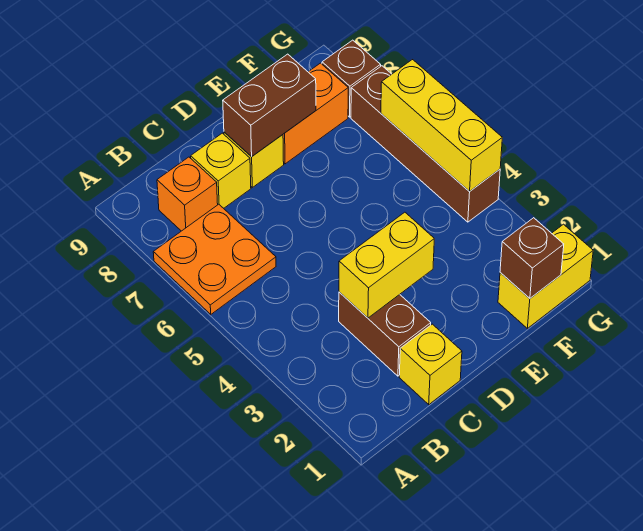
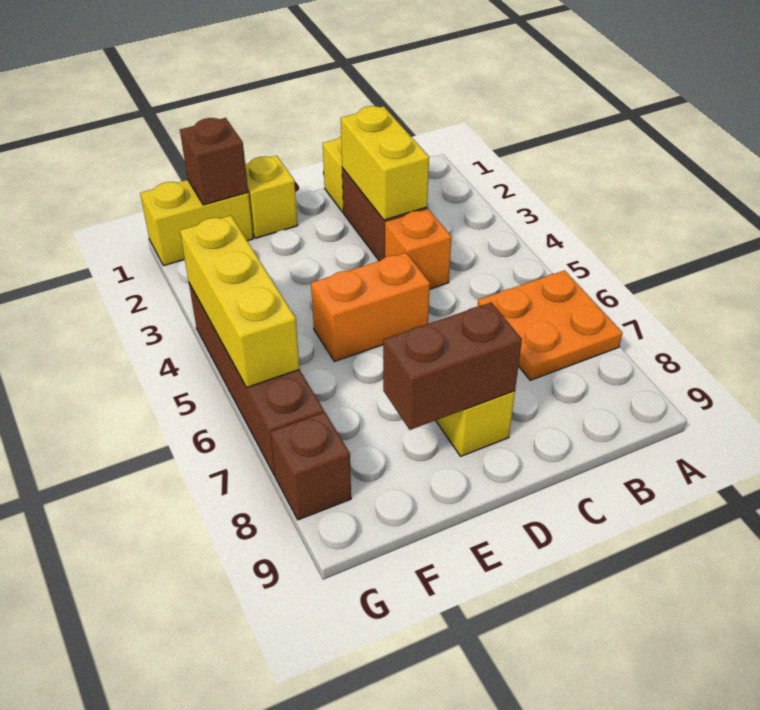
orange 1x1 brick [157,157,218,231] -> orange 1x1 brick moved to [385,209,452,289]
yellow 1x2 brick [339,212,434,318] -> yellow 1x2 brick turned to [341,106,429,220]
yellow 1x1 brick [191,133,251,208] -> yellow 1x1 brick moved to [245,156,298,238]
orange 1x2 brick [283,63,348,164] -> orange 1x2 brick moved to [311,253,430,361]

